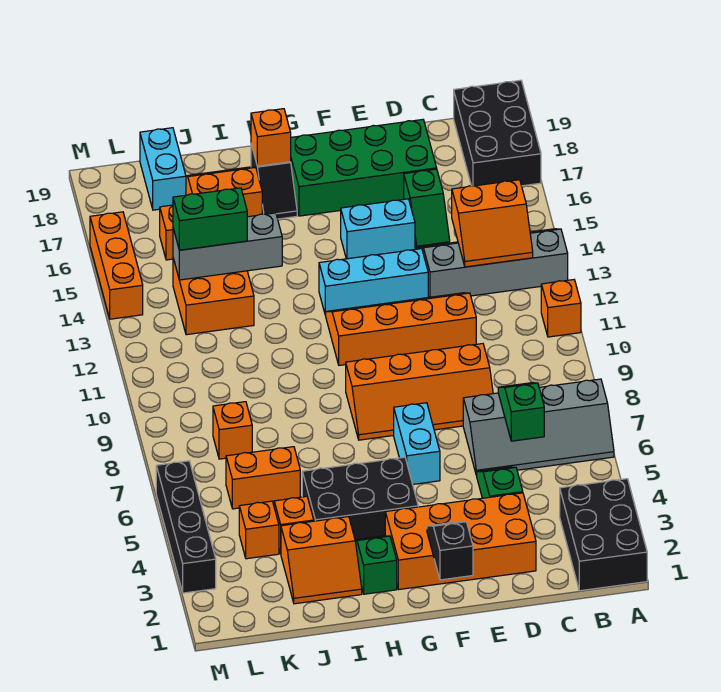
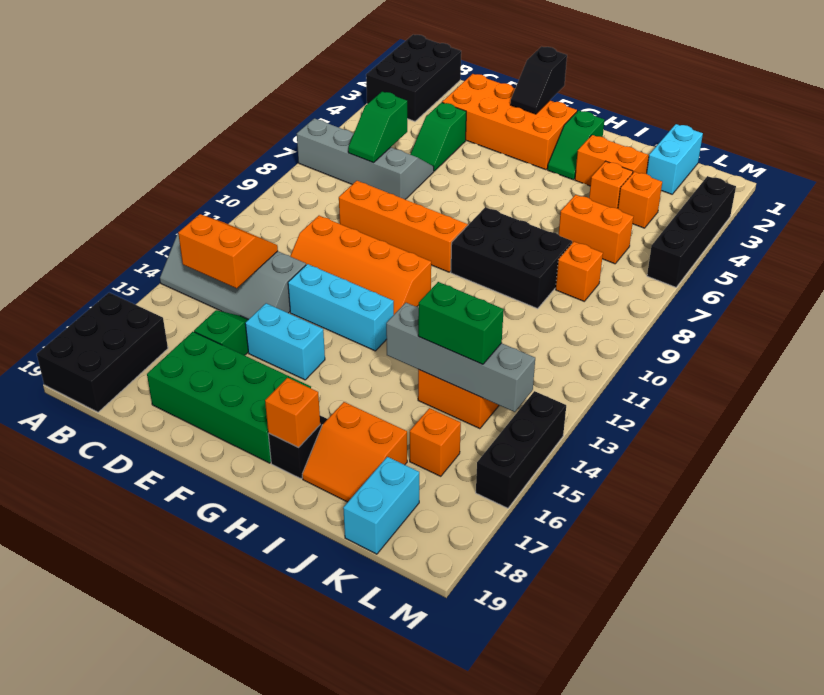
orange 1x1 brick [541,280,581,337] -> none
cyan 1x2 brick [394,403,440,484] -> cyan 1x2 brick moved to [647,124,703,194]
black 2x3 brick [302,457,418,540] -> black 2x3 brick moved to [451,207,572,309]
grey 1x3 brick [173,213,282,280] -> grey 1x4 brick [386,303,535,412]
orange 1x3 brick [90,212,143,319] -> black 1x3 brick [476,391,566,508]

